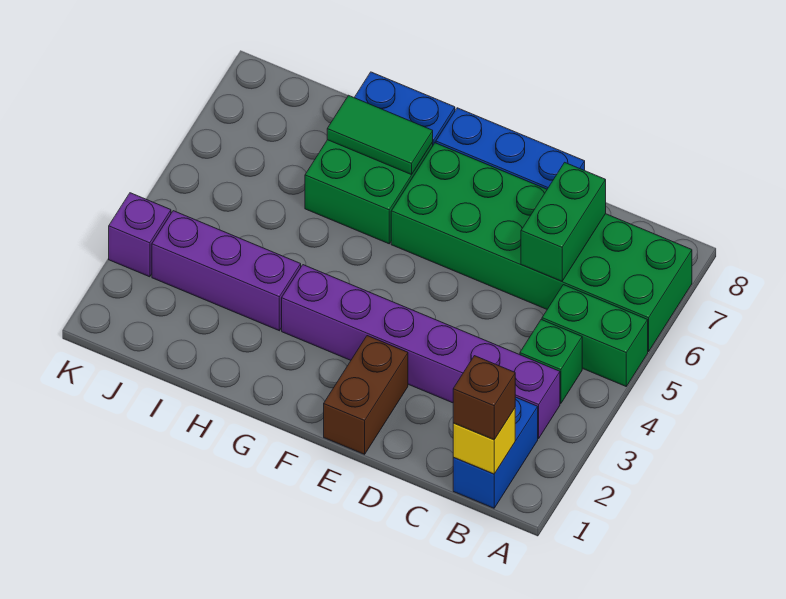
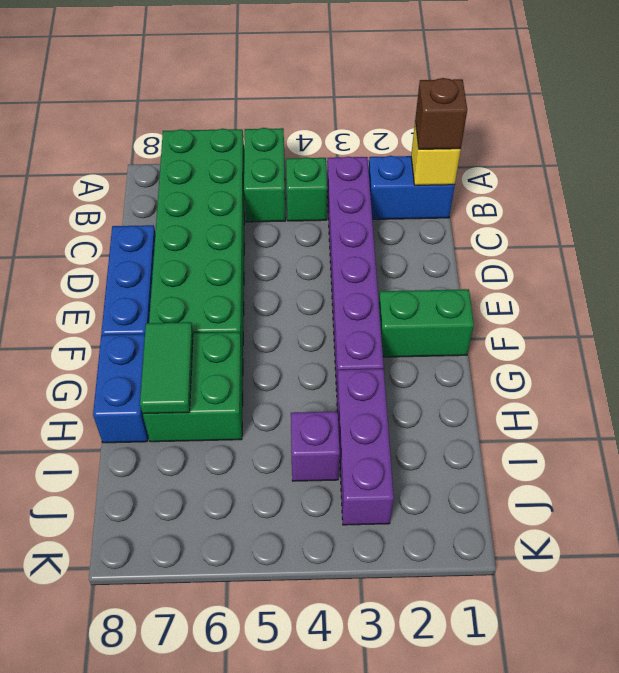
green 1x2 brick [521,162,606,281] -> green 1x2 brick moved to [379,289,474,357]
brown 1x2 brick [324,336,408,454] -> none
purple 1x1 brick [109,193,171,277] -> purple 1x1 brick moved to [291,412,340,481]

